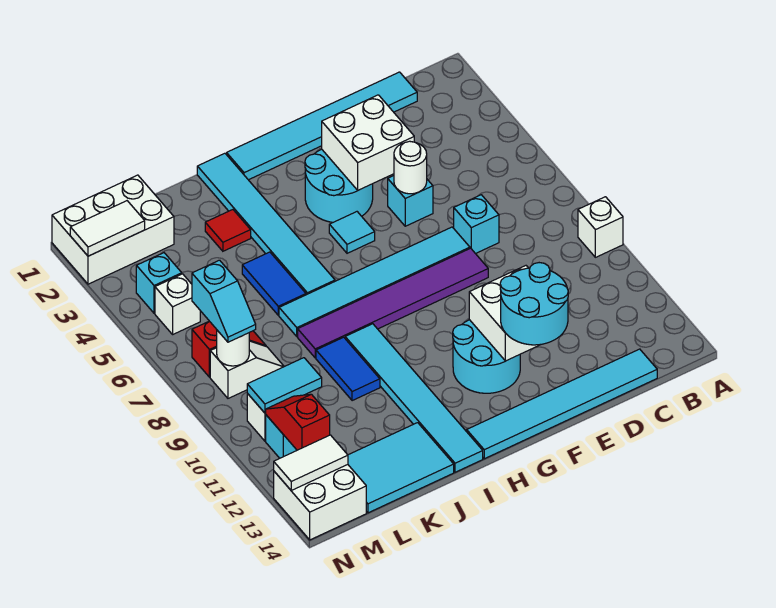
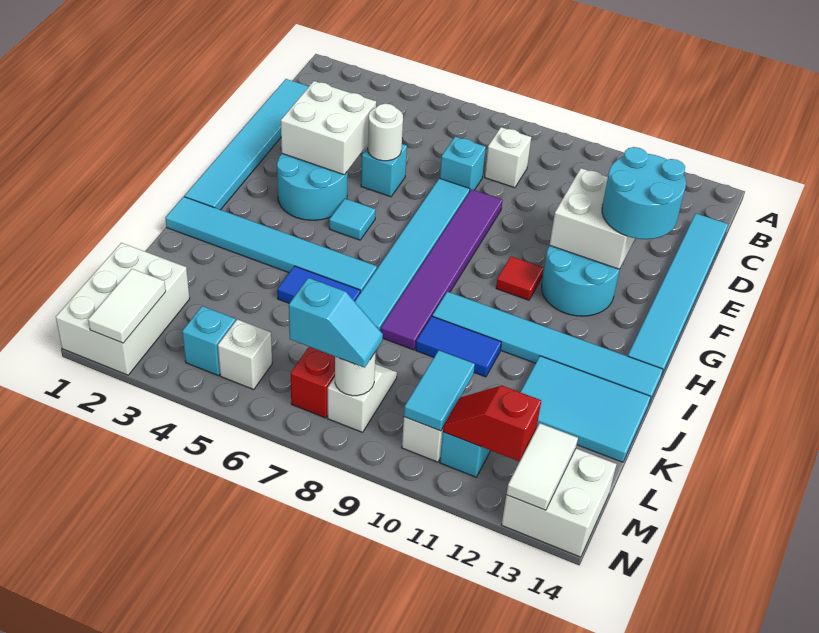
white 1x1 brick [578,197,623,257] -> white 1x1 brick moved to [485,127,531,188]
red 1x1 tile [205,210,251,251] -> red 1x1 tile moved to [496,256,543,300]
cyan 2x3 tile [348,423,454,513] -> cyan 2x3 tile turned to [521,356,651,462]

